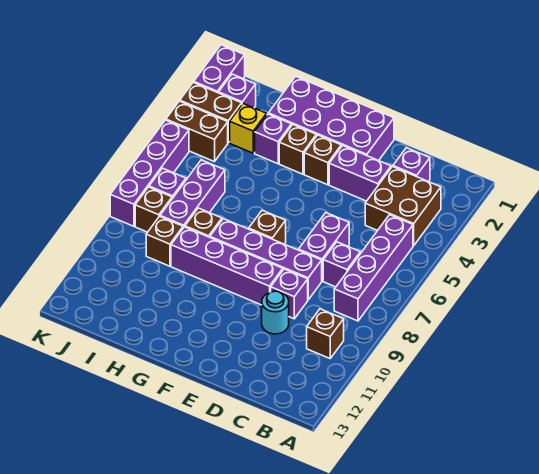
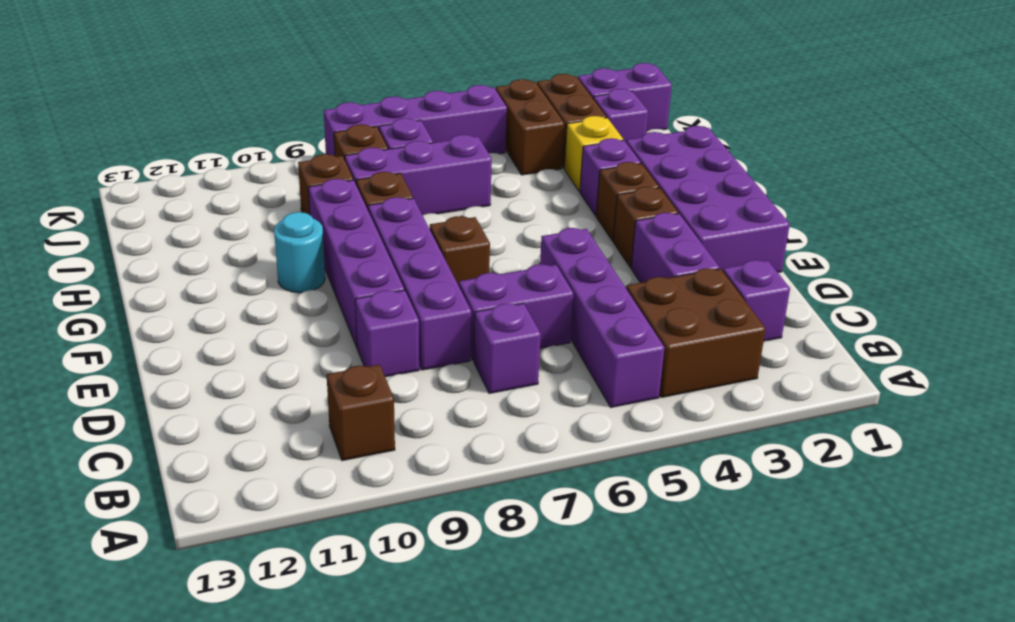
purple 1x4 brick [334,215,413,321] -> purple 1x4 brick turned to [540,228,665,407]
cyan 1x1 round brick [262,291,289,334] -> cyan 1x1 round brick moved to [274,212,325,293]

